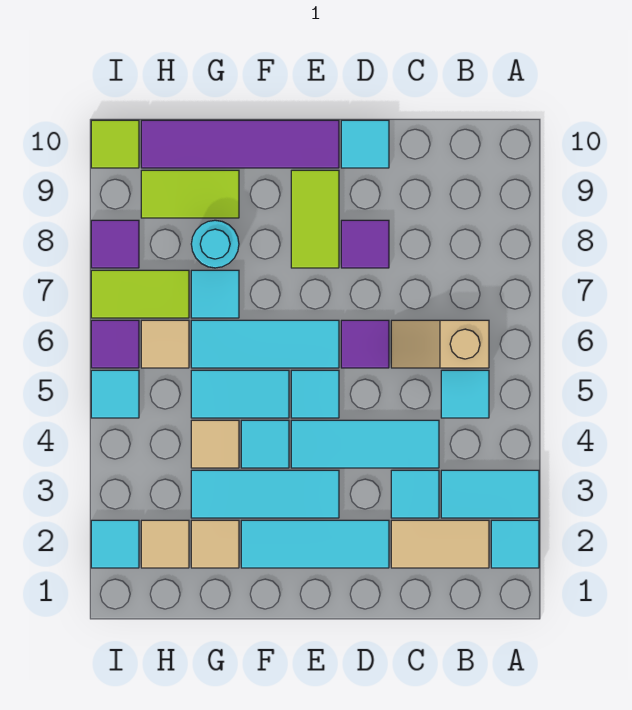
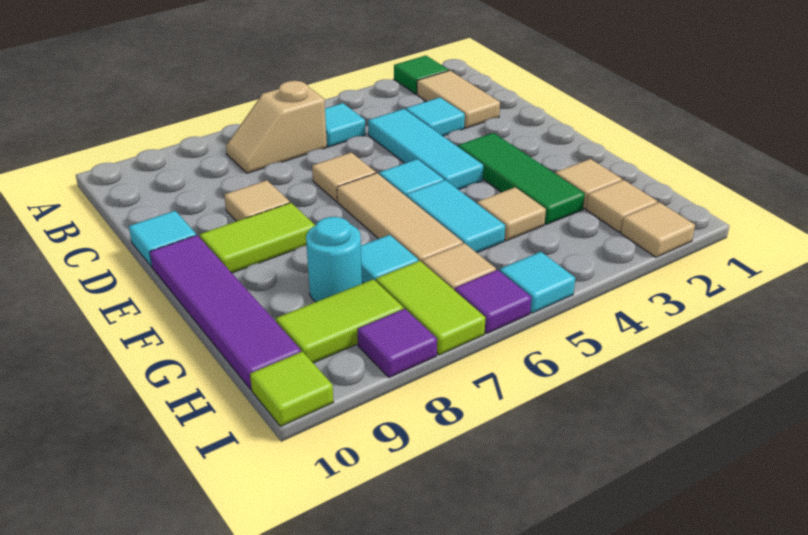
cyan 1x1 tile [491,520,539,568] -> green 1x1 tile [394,56,449,94]
cyan 1x2 tile [441,470,539,518] -> none
tan 1x2 slope [391,320,489,368] -> tan 1x2 slope turned to [226,81,327,173]
cyan 1x3 tile [241,520,389,568] -> none
purple 1x1 tile [341,320,389,368] -> tan 1x1 tile [312,152,376,202]
purple 1x1 tile [341,220,389,268] -> tan 1x1 tile [224,180,290,221]
cyan 1x3 tile [191,470,339,518] -> green 1x3 tile [458,133,585,224]
cyan 1x3 tile [191,320,339,368] -> tan 1x3 tile [337,173,463,262]
cyan 1x1 tile [241,420,289,468] -> none
lime 1x2 tile [141,170,239,218] -> lime 1x2 tile turned to [276,279,403,363]
cyan 1x1 tile [91,520,139,568] -> tan 1x1 tile [621,202,695,257]

